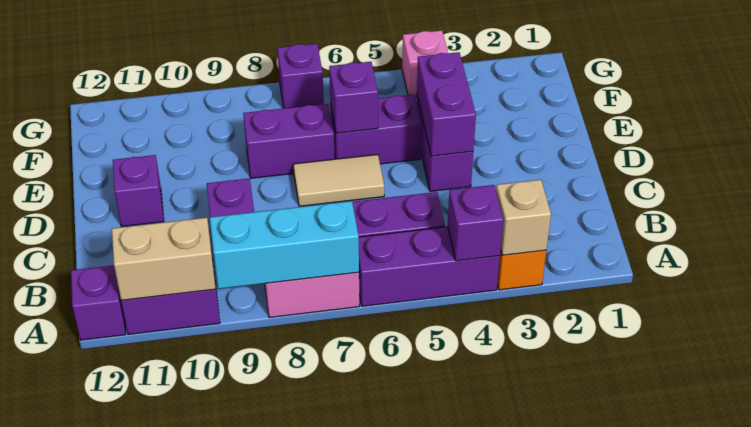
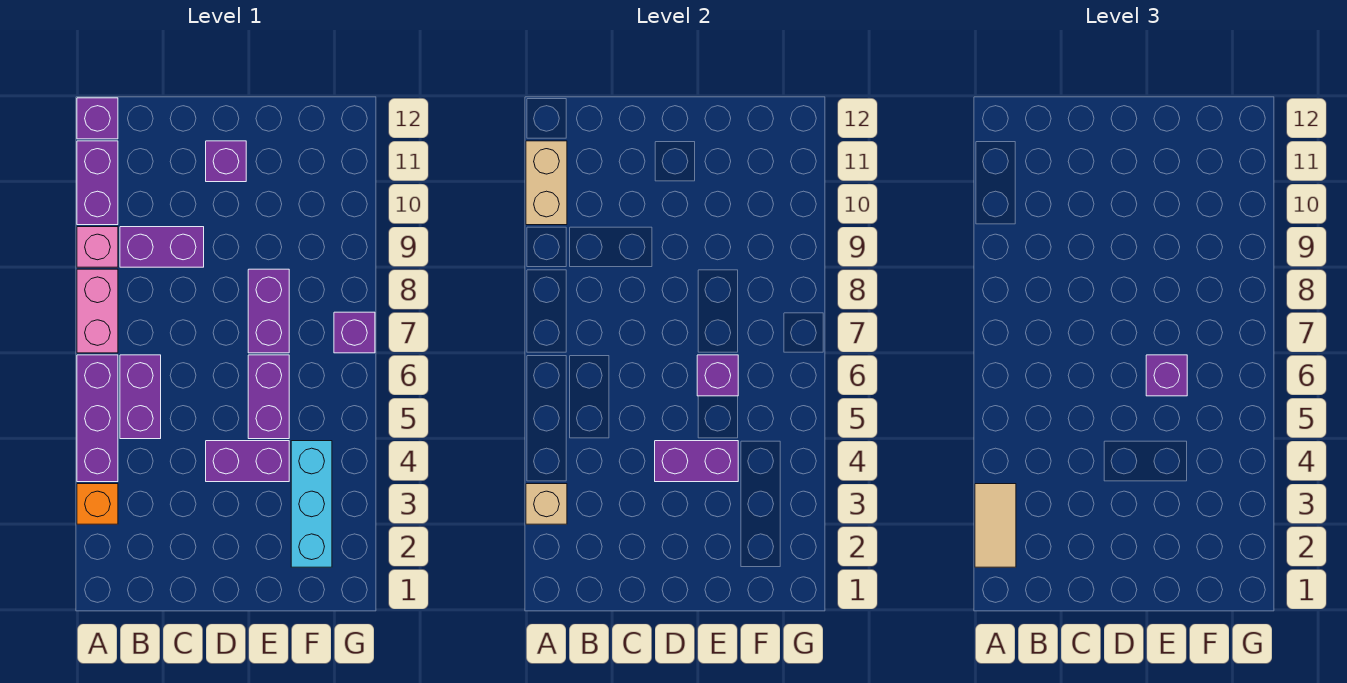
purple 1x1 brick [448,185,503,261] -> purple 1x1 brick moved to [1146,355,1187,396]
cyan 1x3 brick [210,201,359,289] -> cyan 1x3 brick moved to [291,441,332,567]
tan 1x2 tile [293,155,384,206] -> tan 1x2 tile moved to [975,484,1016,567]
pink 1x1 brick [402,30,448,97] -> pink 1x1 brick moved to [77,227,118,267]

